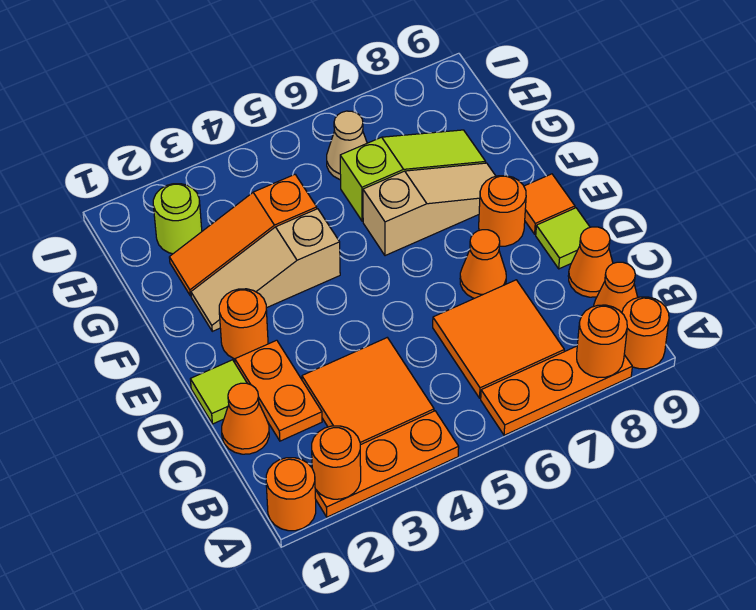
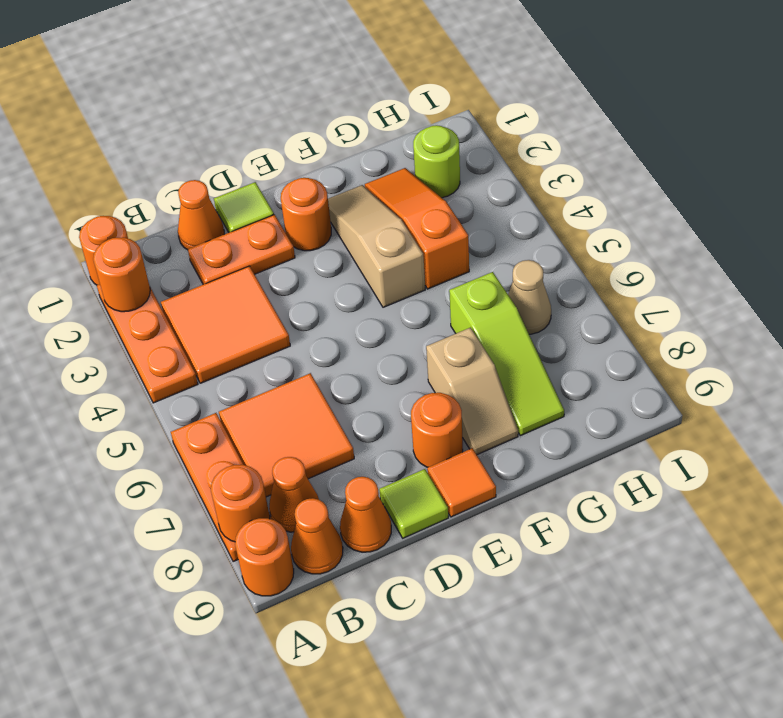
orange 1x1 cone [460,230,506,298] -> orange 1x1 cone moved to [269,457,319,532]
tan 1x3 slope [363,163,496,256] -> tan 1x2 slope [426,328,518,455]

